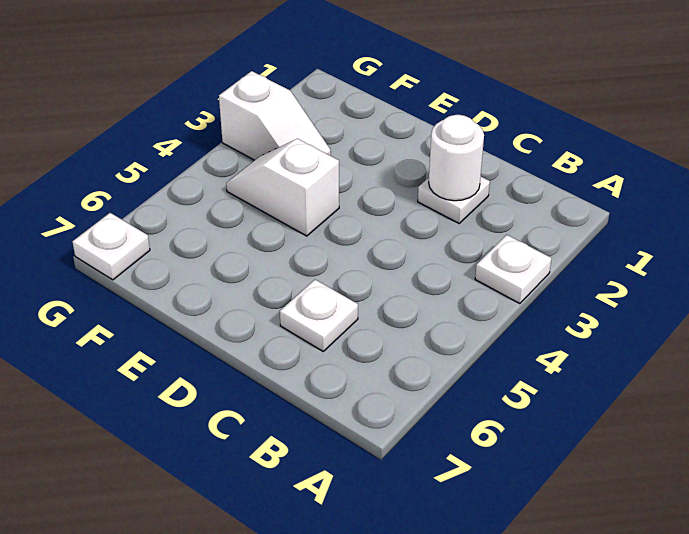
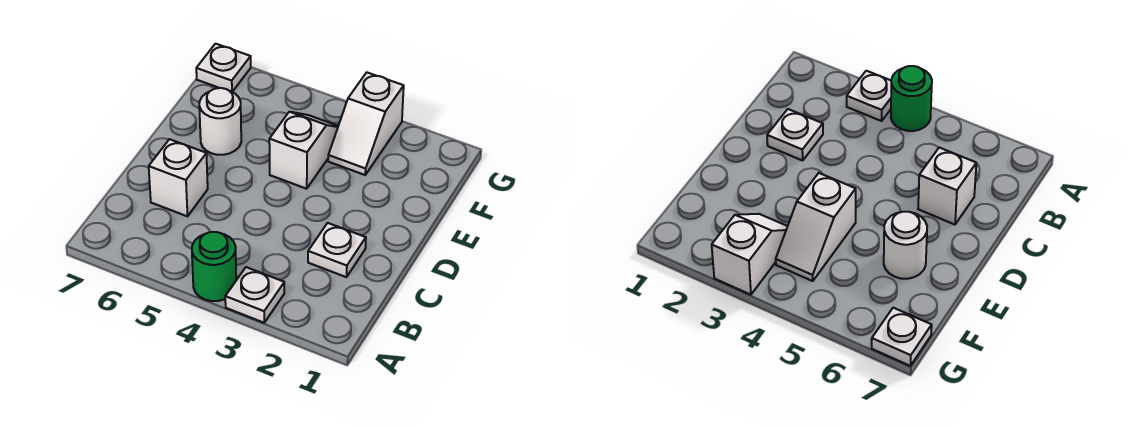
none -> green 1x1 round brick [192,232,236,301]
white 1x1 round brick [429,115,484,201] -> white 1x1 round brick moved to [199,88,241,155]
white 1x1 plate [280,280,358,351] -> white 1x1 brick [149,139,208,216]

